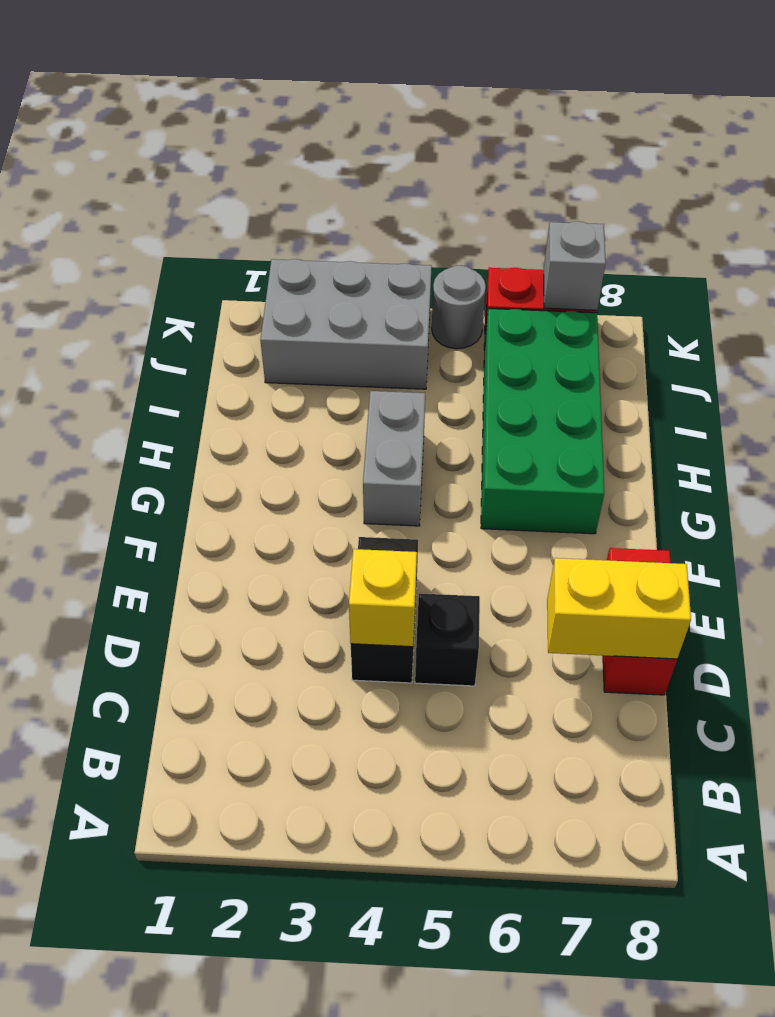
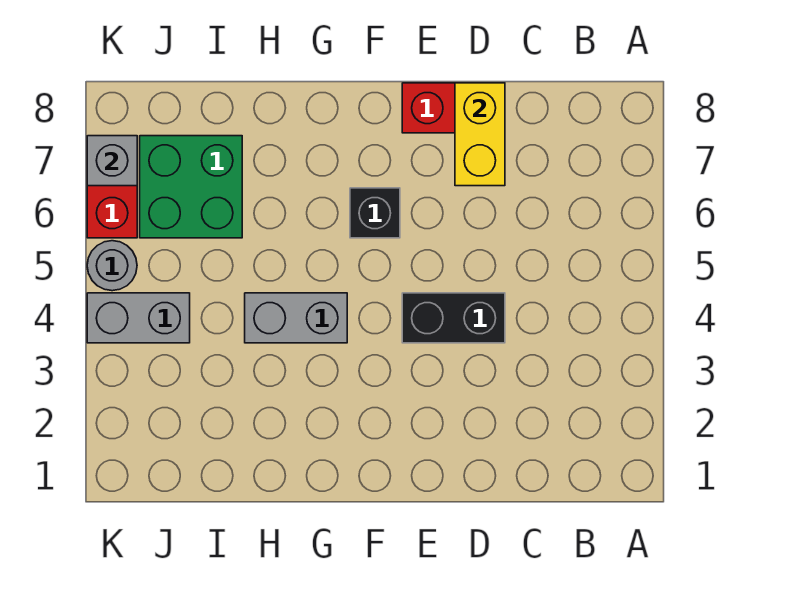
yellow 1x1 brick [349,549,417,647] -> none
black 1x1 brick [415,593,480,686] -> black 1x1 brick moved to [350,188,400,238]
green 2x4 brick [481,308,604,534] -> green 2x2 brick [140,136,242,238]
grey 2x3 brick [260,259,432,389] -> grey 1x2 brick [87,293,190,343]

